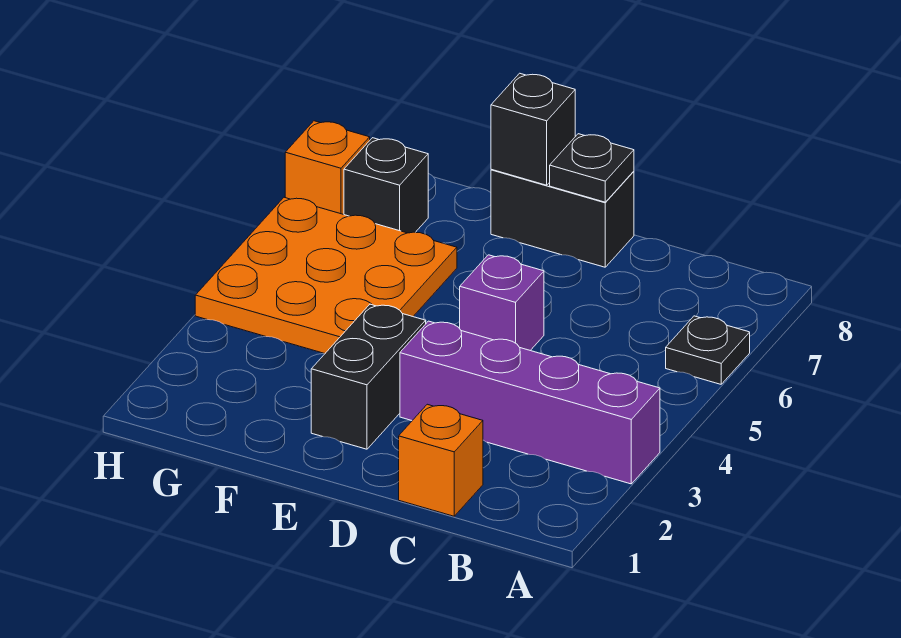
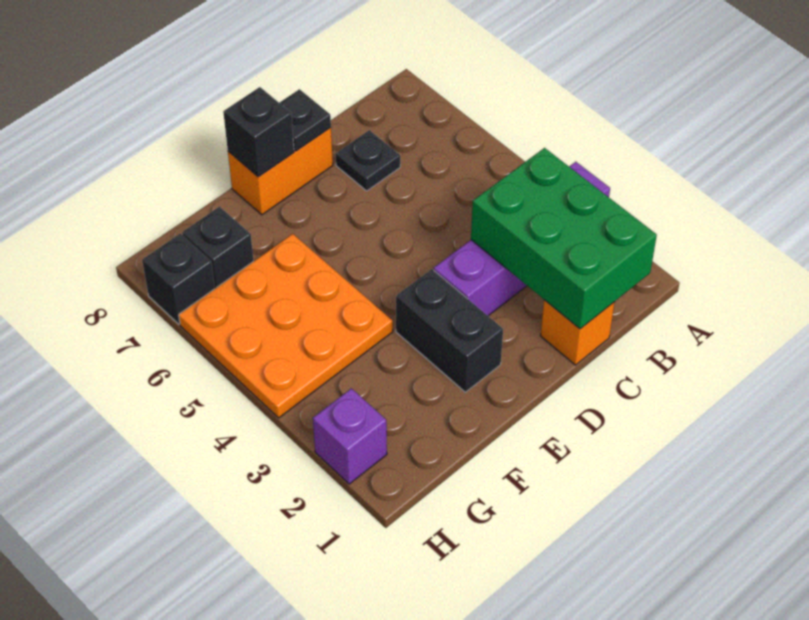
black 1x1 plate [666,316,750,384] -> black 1x1 plate moved to [336,130,400,191]
none -> green 2x3 brick [471,148,657,329]
purple 1x1 brick [460,255,544,350] -> purple 1x1 brick moved to [313,388,387,484]
black 1x2 brick [491,169,634,267] -> orange 1x2 brick [228,128,333,215]
orange 1x1 brick [285,121,370,215] -> black 1x1 brick [142,234,215,324]

